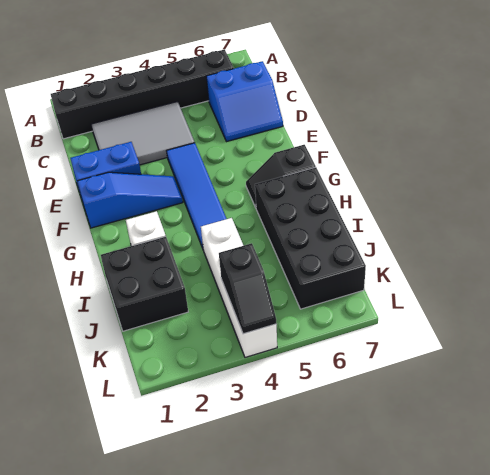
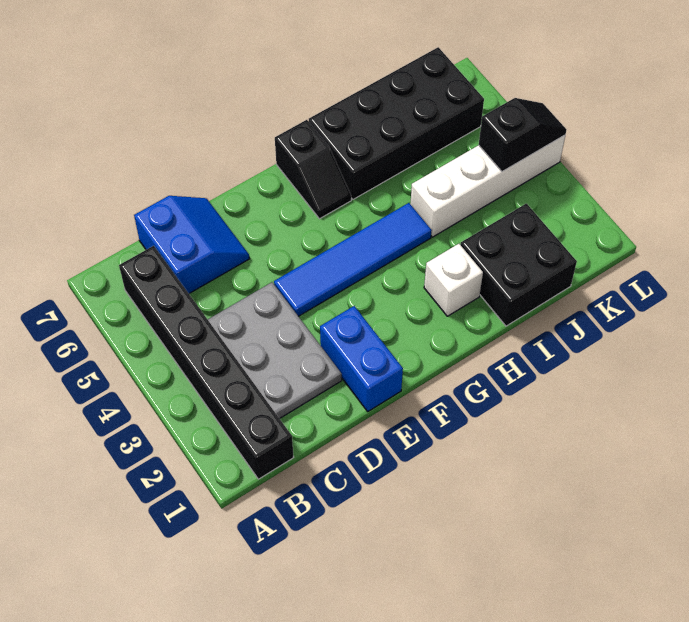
grey 2x3 tile [91,102,195,165] -> grey 2x3 plate [208,282,342,419]
blue 1x3 slope [78,172,183,228] -> none

